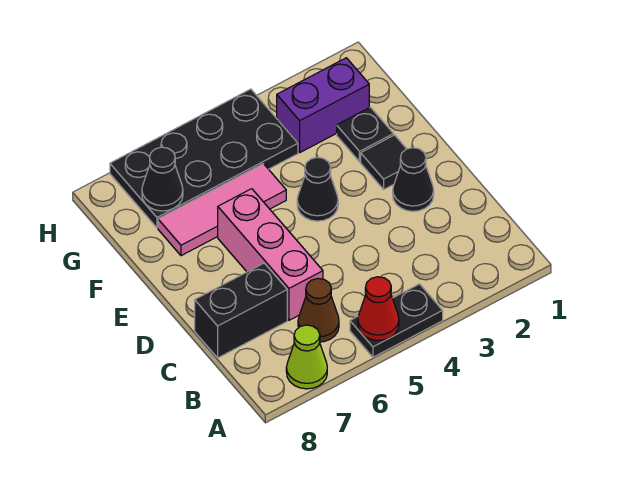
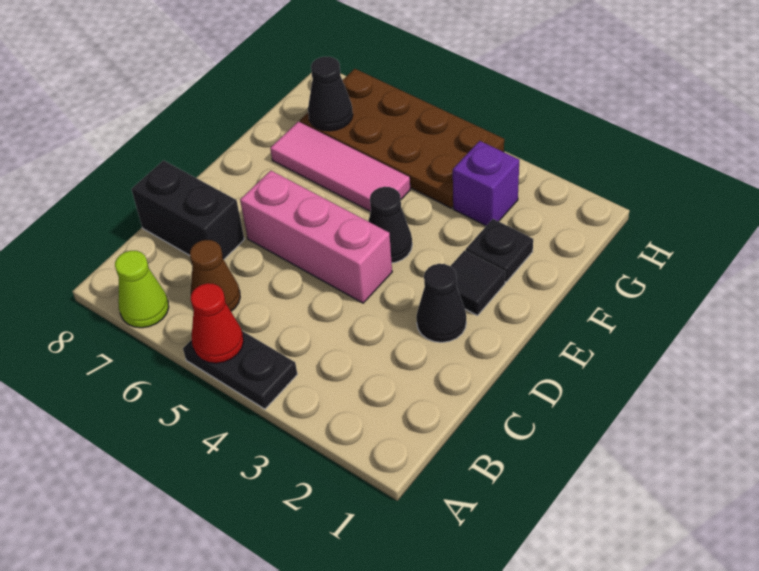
pink 1x3 brick [218,189,323,320] -> pink 1x3 brick turned to [240,171,392,303]
purple 1x2 brick [277,58,369,152] -> purple 1x1 brick [453,141,519,226]
black 2x4 plate [110,89,298,228] -> brown 2x4 plate [300,69,504,208]

